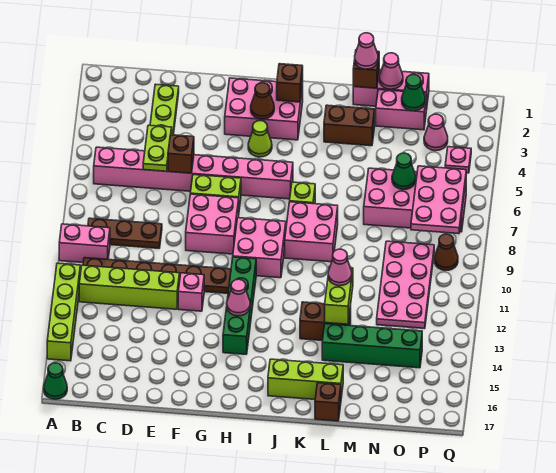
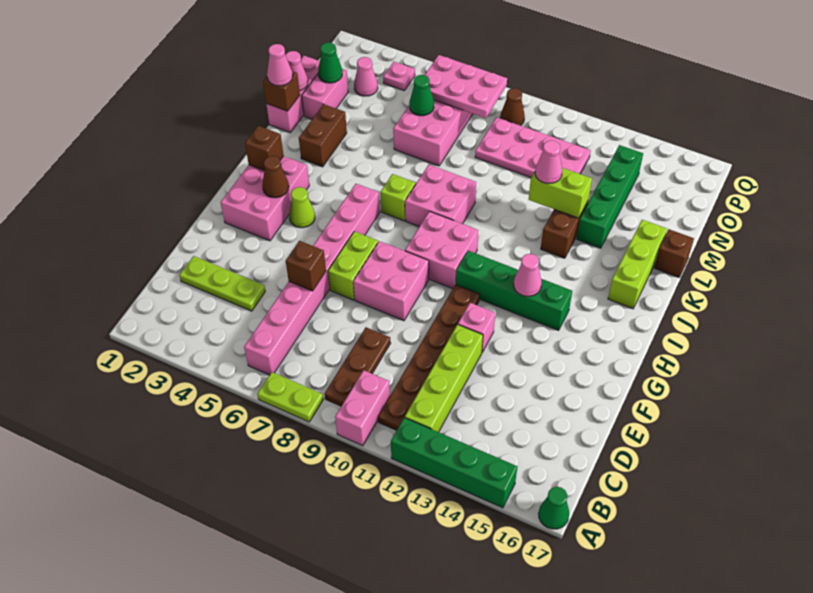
lime 1x4 brick [47,263,80,361] -> green 1x4 brick [391,418,517,508]
lime 1x2 plate [143,125,172,171] -> lime 1x2 plate moved to [257,372,323,422]

